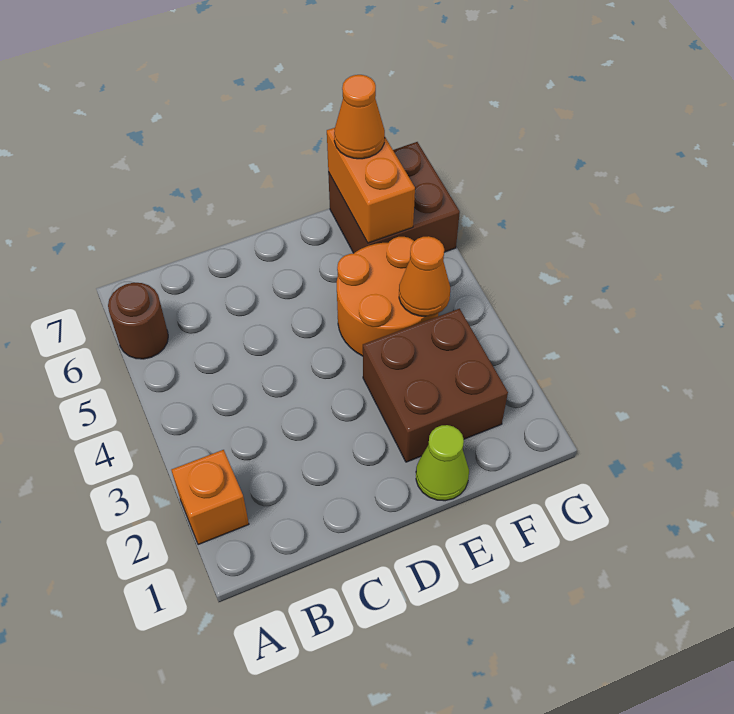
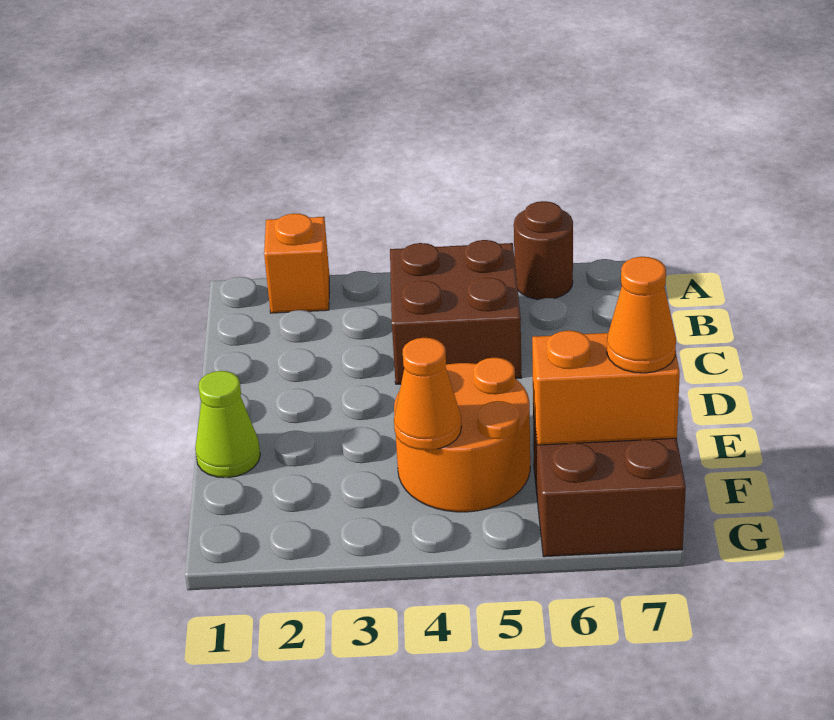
brown 2x2 brick [363,309,508,462] -> brown 2x2 brick moved to [390,240,522,384]

